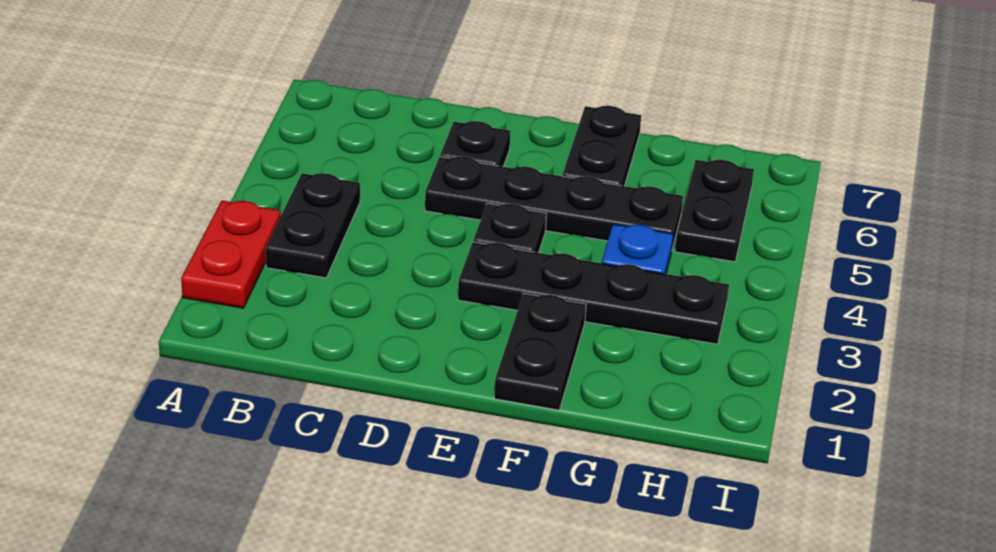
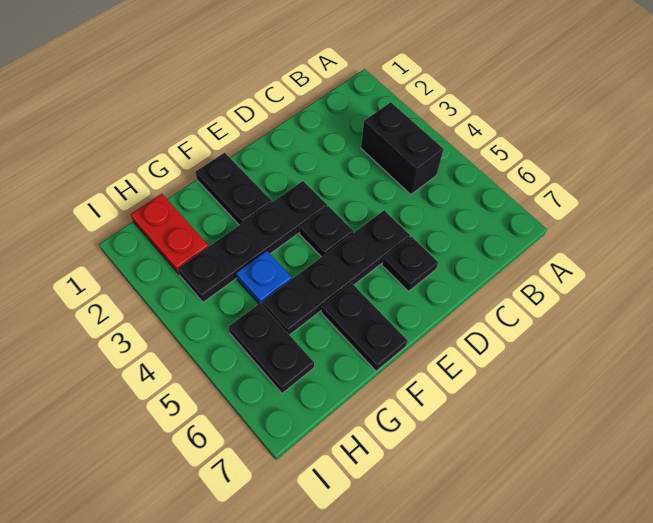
red 1x2 plate [181,201,281,308] -> red 1x2 plate moved to [131,194,209,274]
black 1x2 plate [266,173,360,278] -> black 1x2 brick [361,102,443,195]

